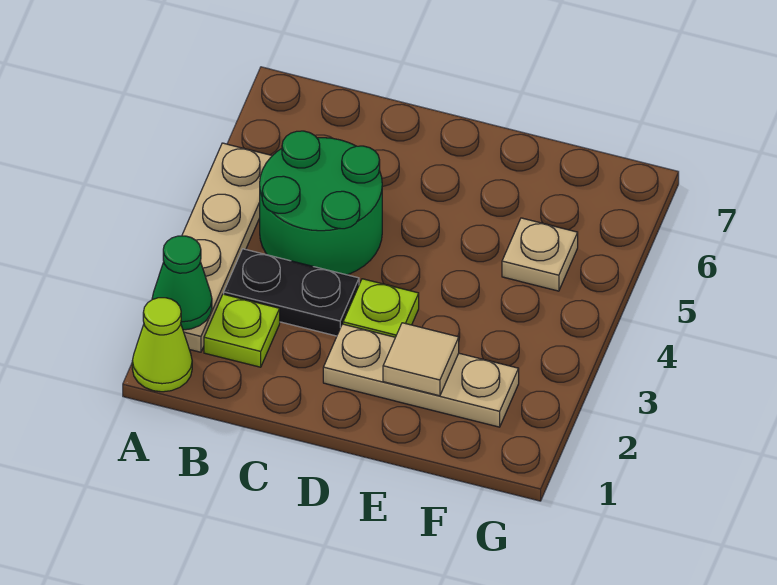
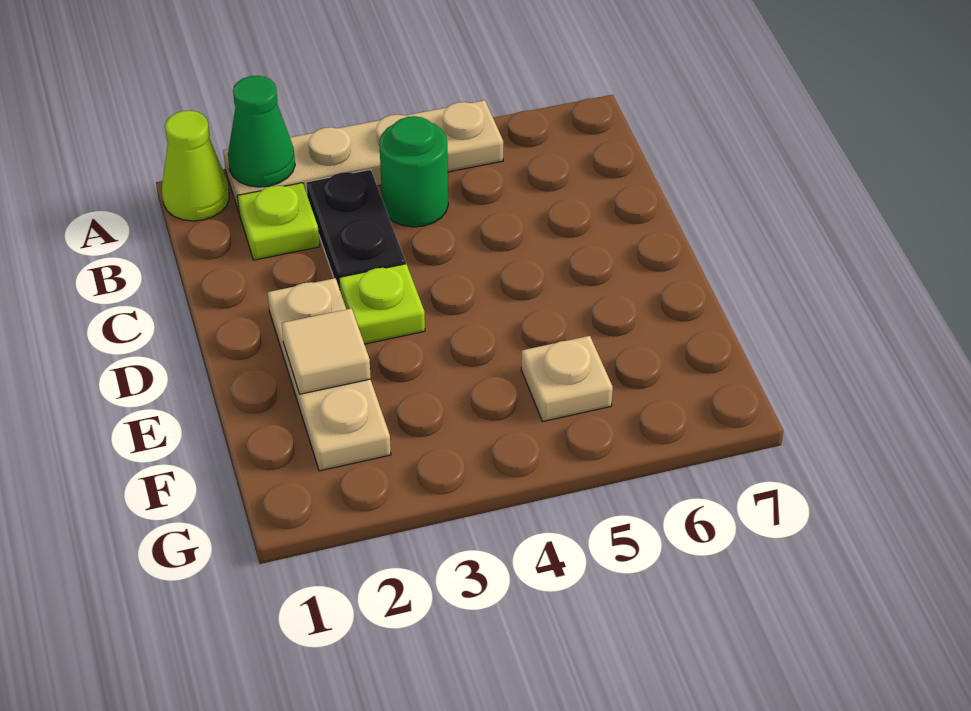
green 2x2 round brick [260,131,382,275] -> green 1x1 round brick [379,116,448,227]

